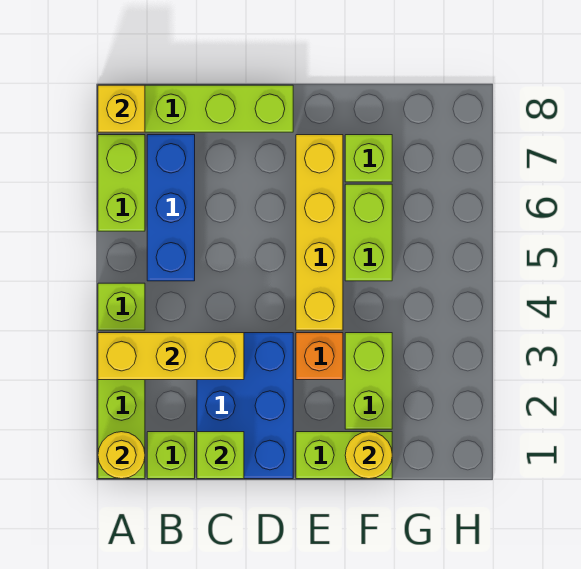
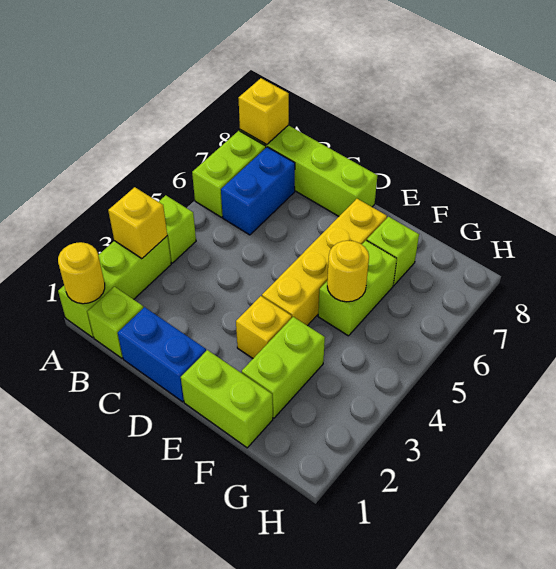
yellow 1x3 brick [98,333,244,380] -> yellow 1x1 brick [108,187,167,259]
blue 1x3 brick [147,135,195,281] -> blue 1x2 brick [221,147,295,235]
blue 2x3 brick [197,333,293,479] -> blue 1x2 brick [118,307,206,402]
lime 1x1 brick [197,432,244,479] -> none
orange 1x1 brick [296,333,343,380] -> yellow 1x1 brick [236,296,292,358]
yellow 1x1 round brick [345,432,392,479] -> yellow 1x1 round brick moved to [327,241,369,302]

